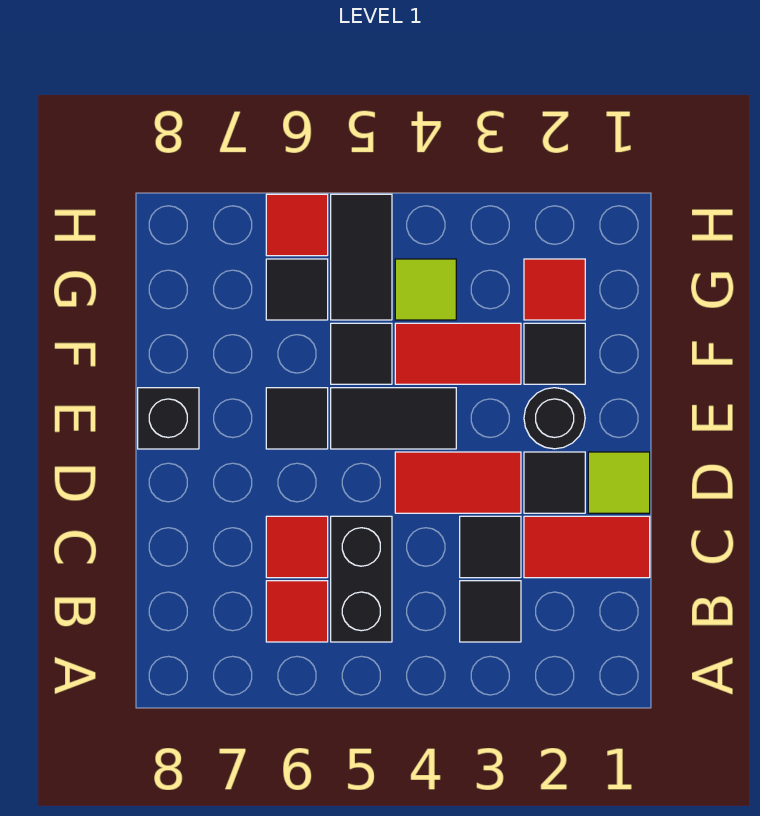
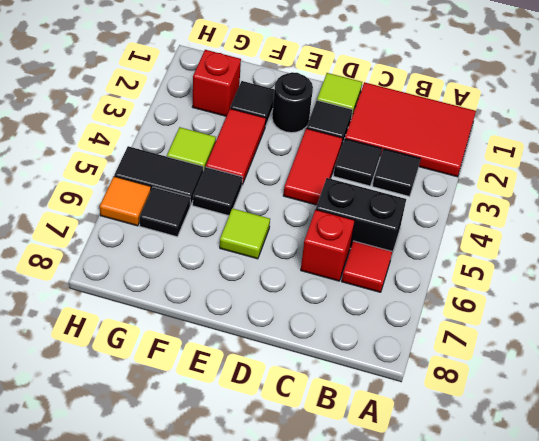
red 1x2 tile [524,516,650,578] -> red 2x3 tile [345,82,476,177]
red 1x1 tile [266,516,328,578] -> red 1x1 brick [301,210,355,281]
black 1x2 tile [331,388,456,449] -> none
black 1x1 tile [266,388,328,449] -> lime 1x1 tile [220,208,270,259]
black 1x1 brick [138,388,199,449] -> none
red 1x1 tile [524,259,585,320] -> red 1x1 brick [193,50,241,116]
red 1x1 tile [266,194,328,256] -> orange 1x1 tile [100,177,151,226]

